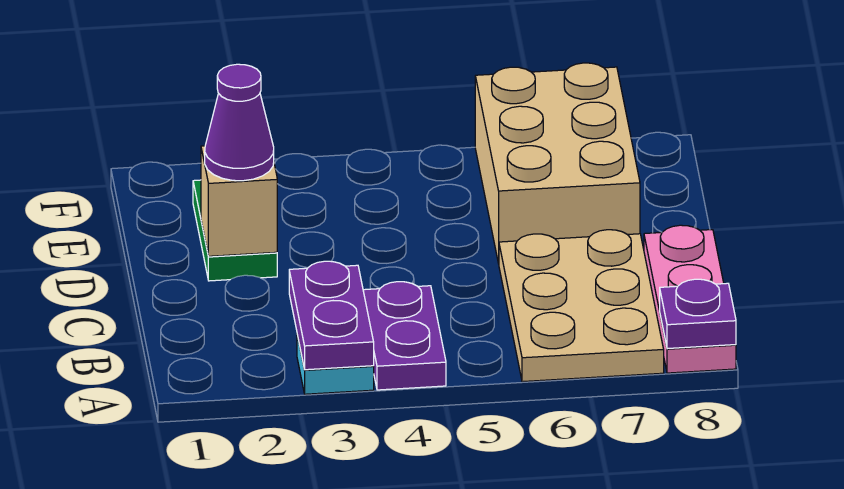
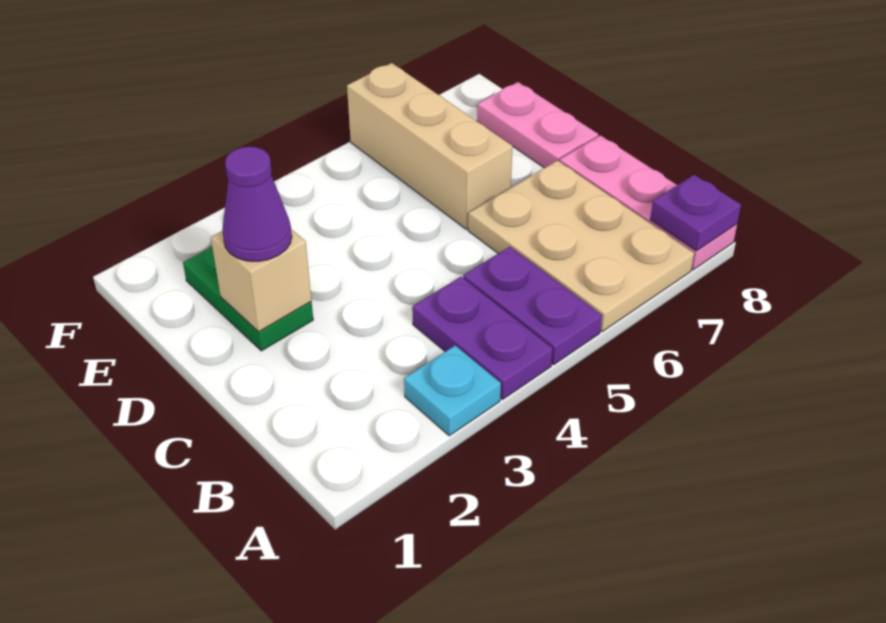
purple 1x2 plate [289,261,374,370] -> purple 1x2 plate moved to [463,247,602,365]
tan 2x3 brick [475,63,640,264] -> tan 1x3 brick [347,63,512,229]
none -> pink 1x2 plate [477,82,598,168]

